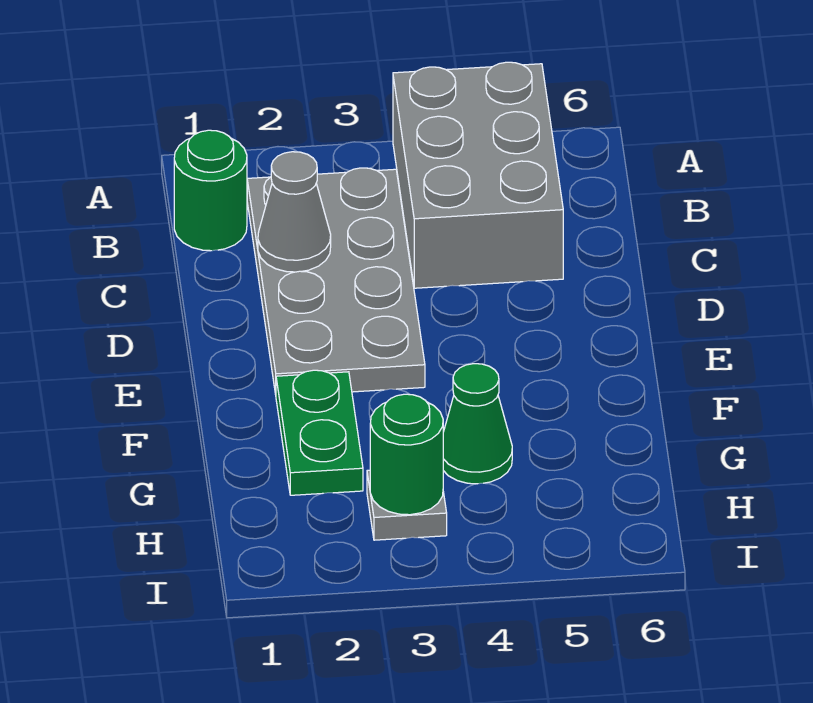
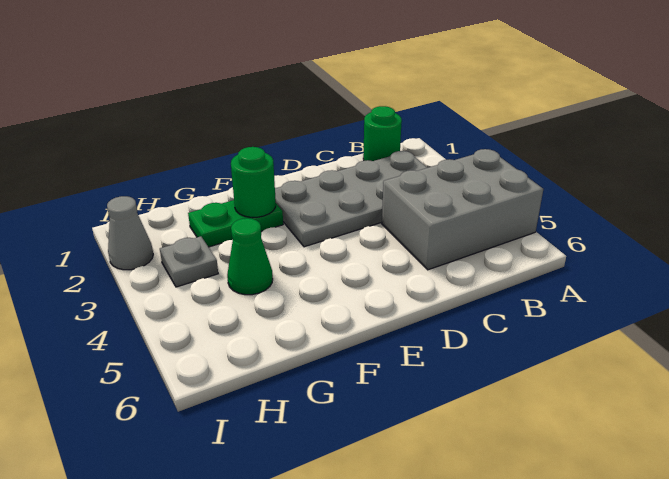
grey 1x1 cone [258,152,331,272] -> grey 1x1 cone moved to [107,196,153,270]
green 1x1 round brick [370,394,443,515] -> green 1x1 round brick moved to [231,147,276,217]

